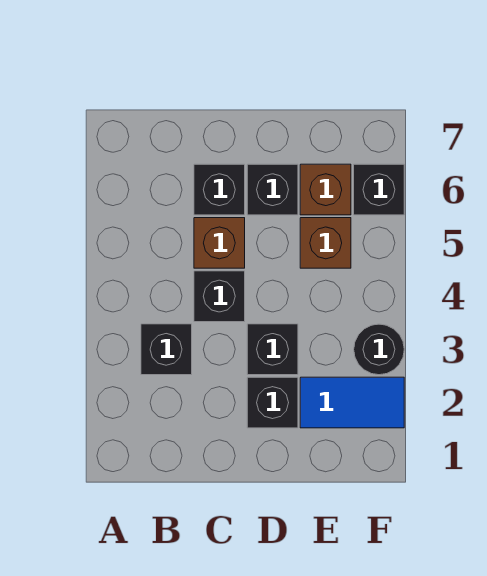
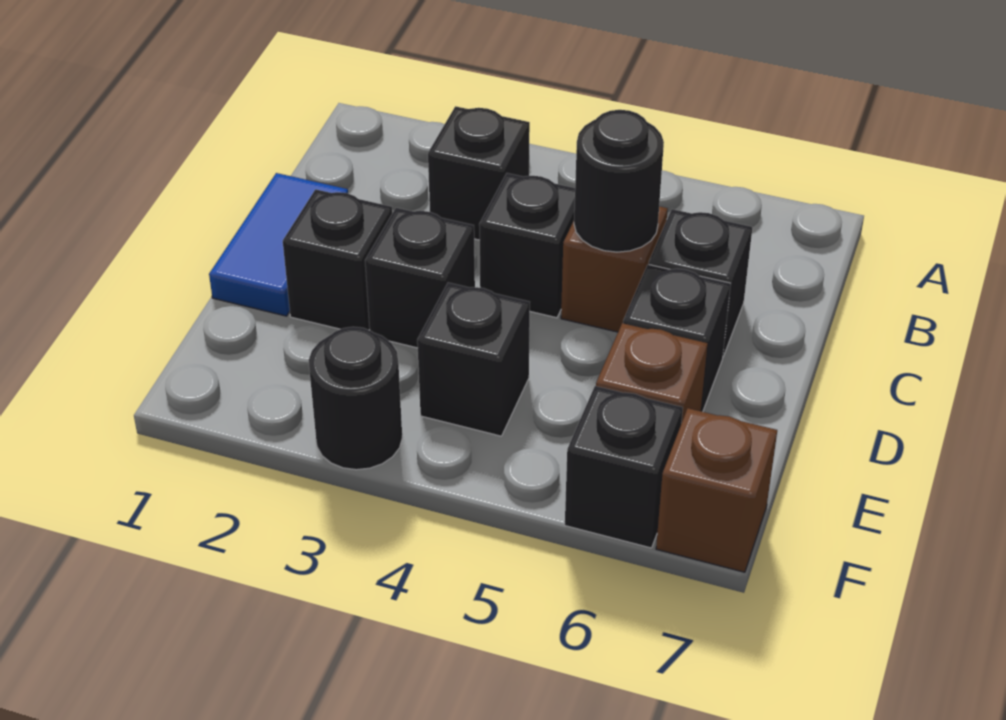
none -> black 1x1 round brick [574,110,664,252]
blue 1x2 tile [300,377,404,428] -> blue 1x2 tile moved to [209,173,348,316]
none -> black 1x1 brick [417,283,530,436]
brown 1x1 brick [300,218,351,268] -> brown 1x1 brick moved to [656,408,777,572]

